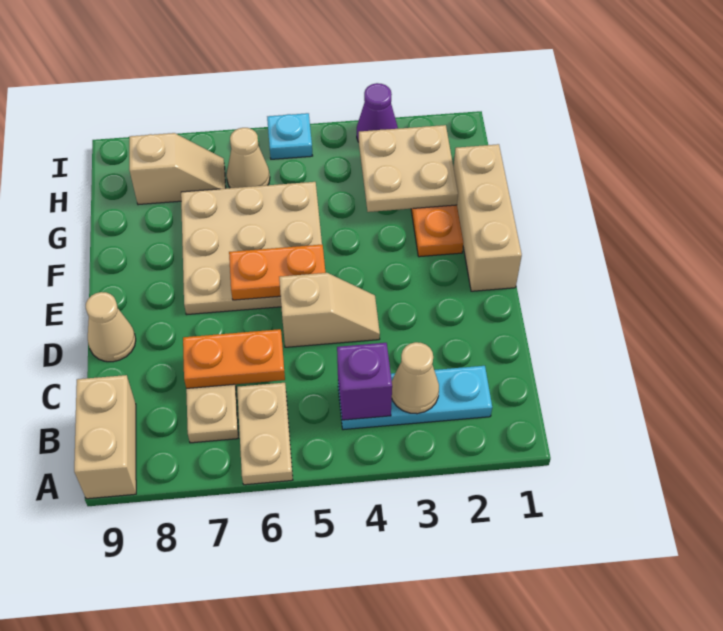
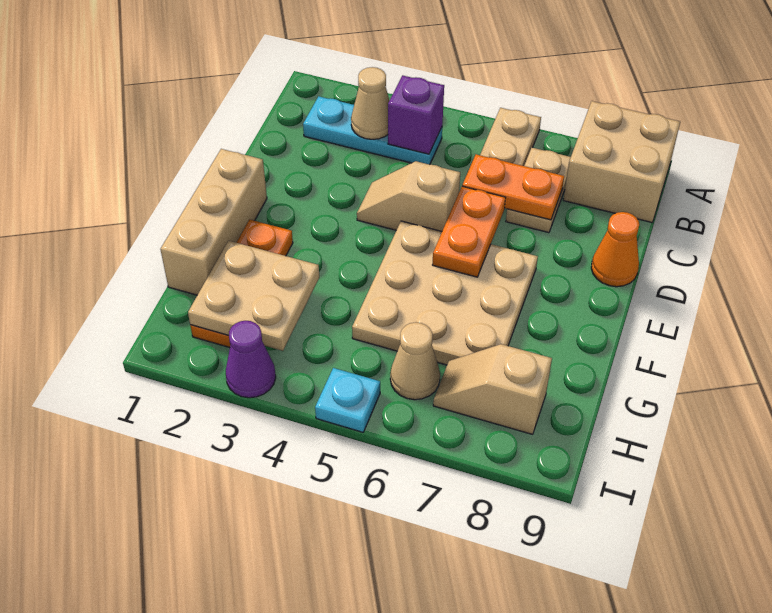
tan 1x2 brick [74,375,136,499] -> tan 2x2 brick [563,101,680,222]
tan 1x1 cone [86,292,136,362] -> orange 1x1 cone [591,212,639,287]
orange 1x2 plate [229,245,326,300] -> orange 1x2 plate turned to [433,186,506,277]

